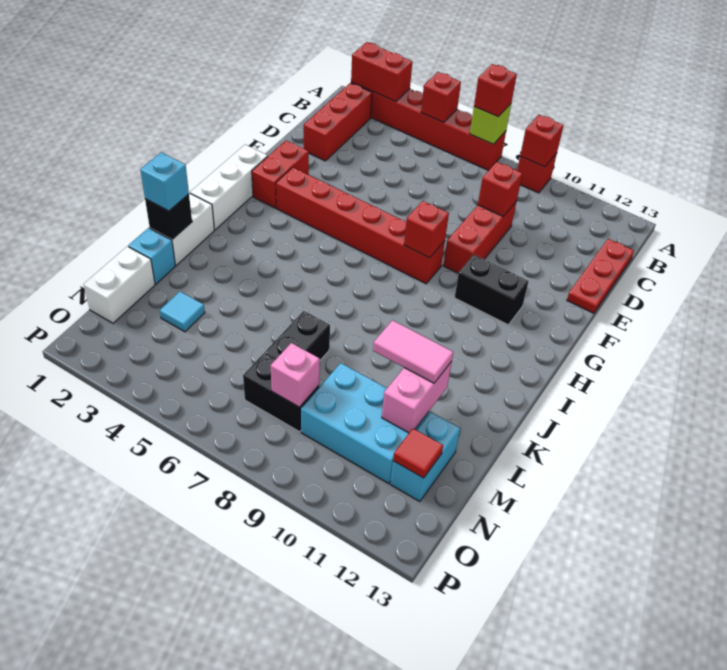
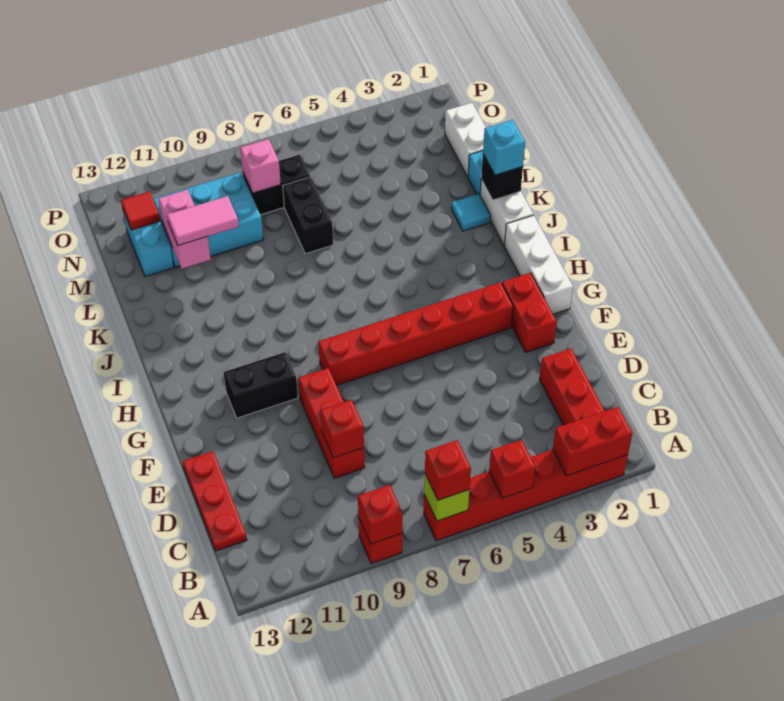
red 1x1 brick [404,201,449,258] -> none
cyan 1x1 tile [160,291,205,332] -> cyan 1x1 tile moved to [451,194,491,231]

